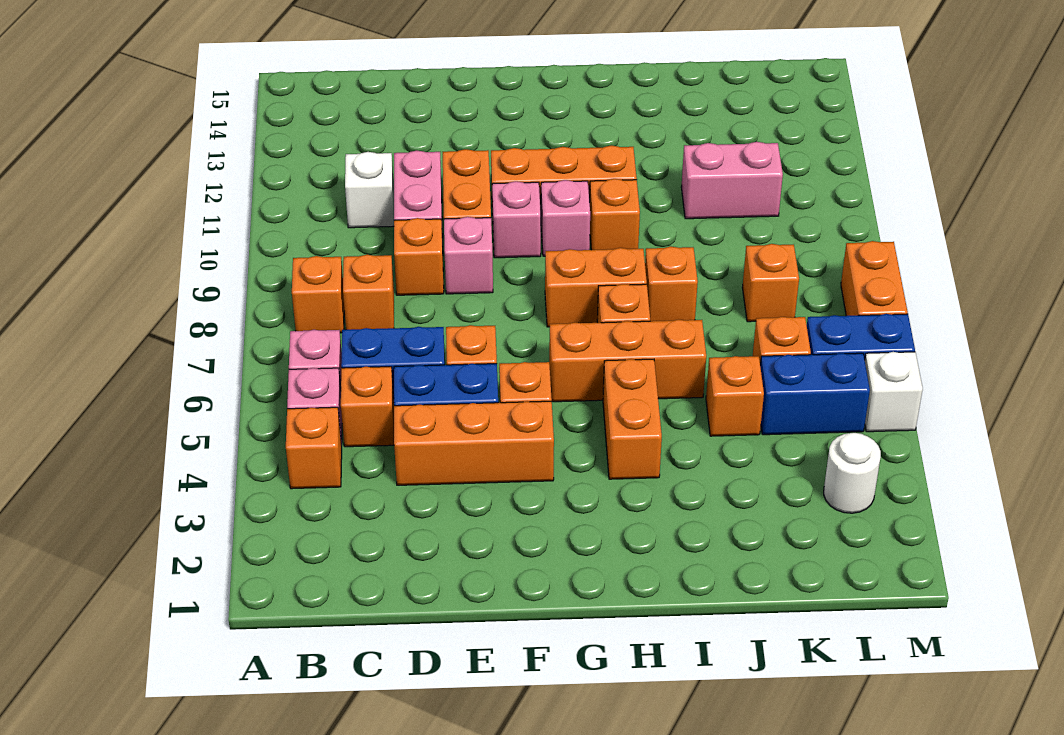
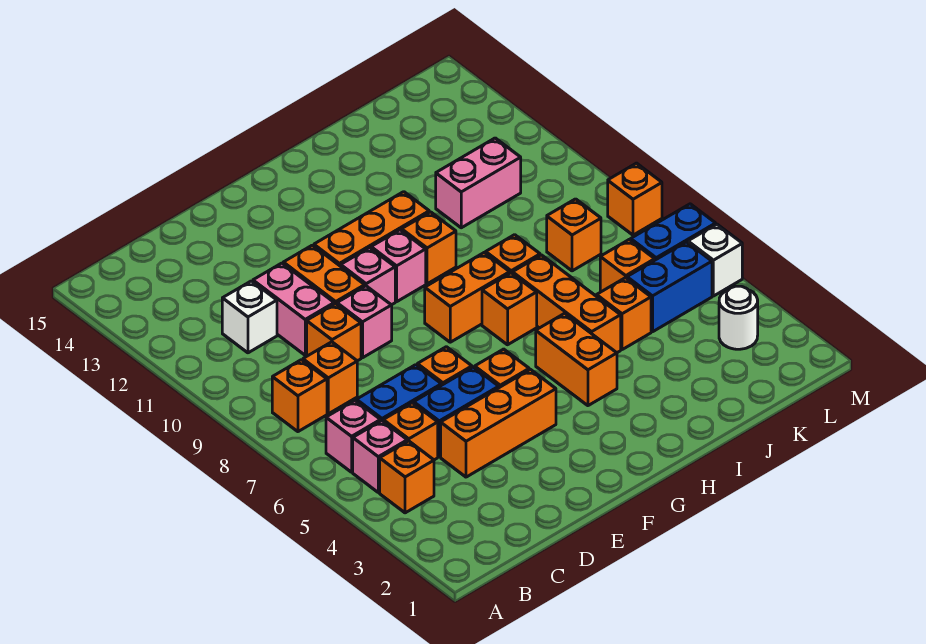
orange 1x3 brick [549,320,706,402] -> orange 1x3 brick turned to [512,255,621,353]
orange 1x2 brick [841,241,908,316] -> orange 1x1 brick [608,163,662,235]

